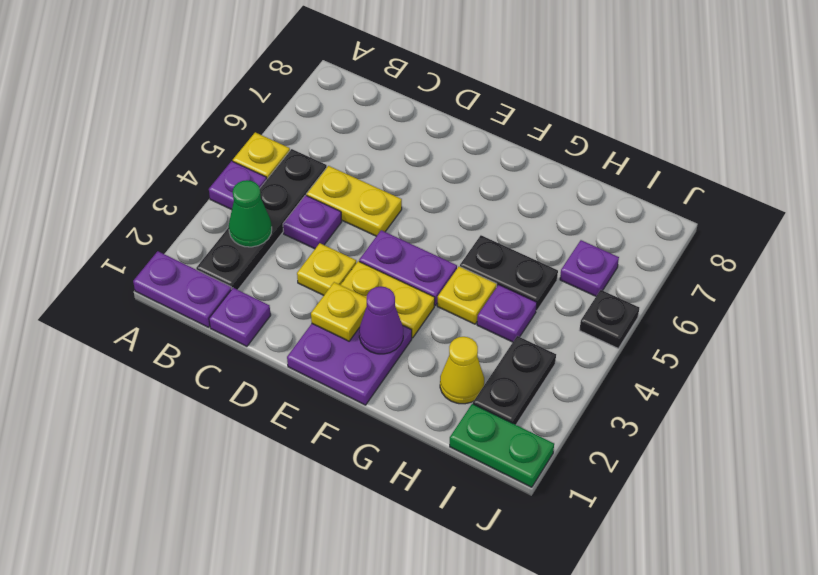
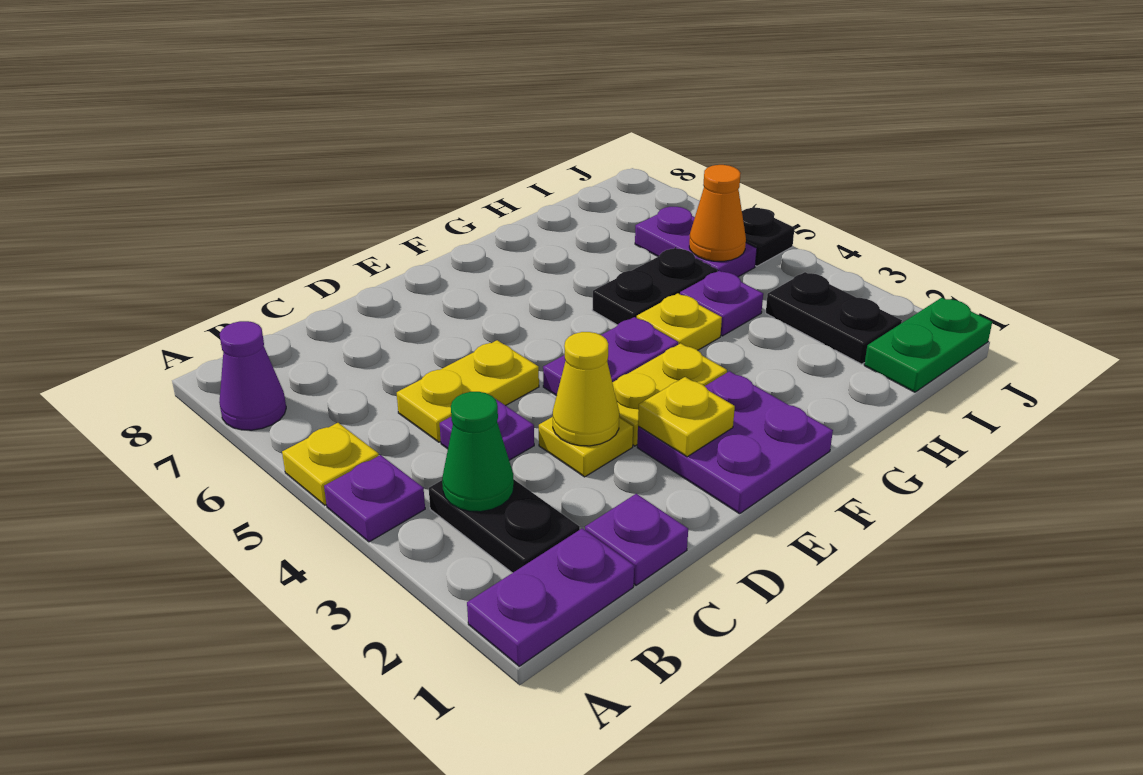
black 1x4 plate [196,149,327,290] -> black 1x2 plate [429,479,580,573]
purple 1x1 cone [359,287,403,354] -> purple 1x1 cone moved to [219,321,286,430]
yellow 1x1 cone [440,337,484,404] -> yellow 1x1 cone moved to [552,332,619,446]
none -> orange 1x1 cone [689,165,746,261]
purple 1x1 plate [560,240,619,296] -> purple 1x2 plate [635,207,757,277]

